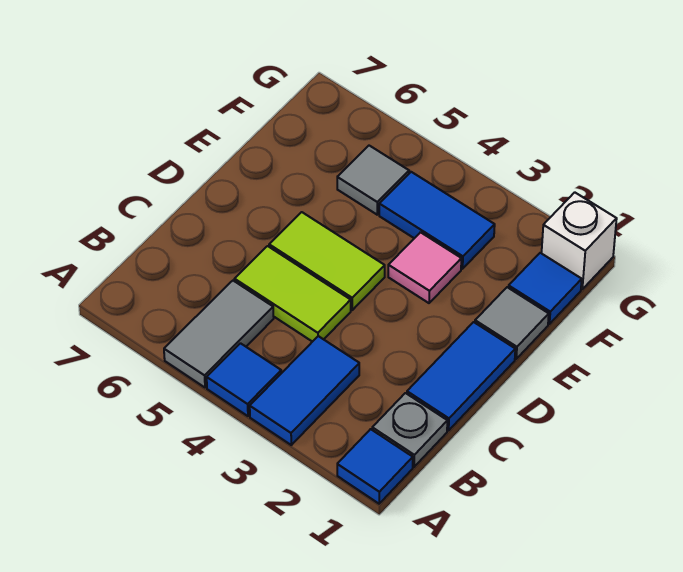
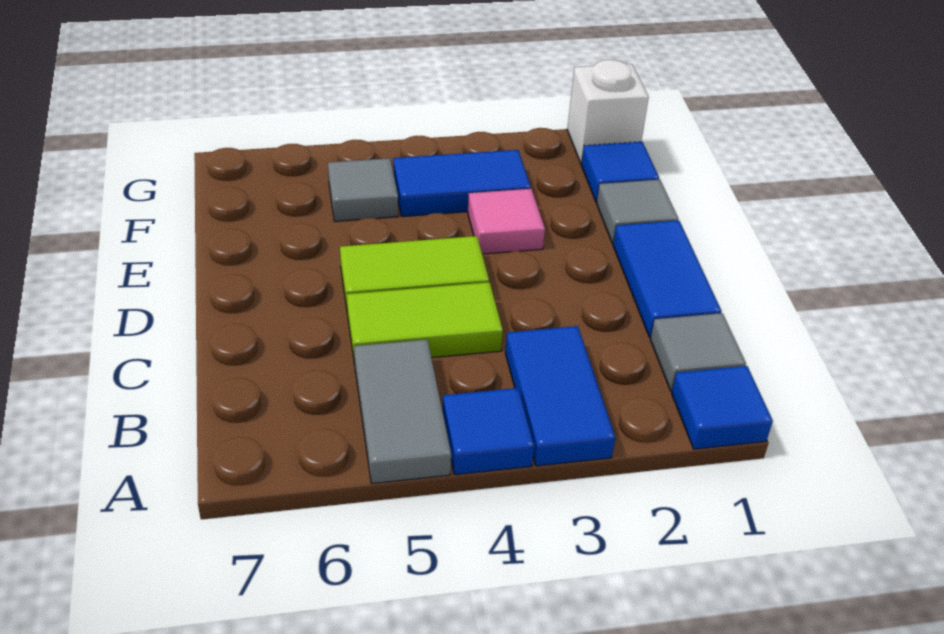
grey 1x1 plate [372,393,447,467] -> grey 1x1 tile [650,313,746,391]

